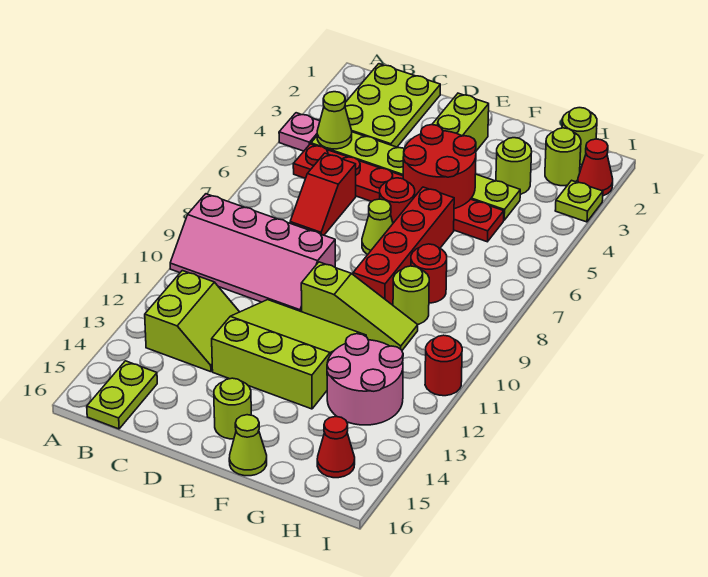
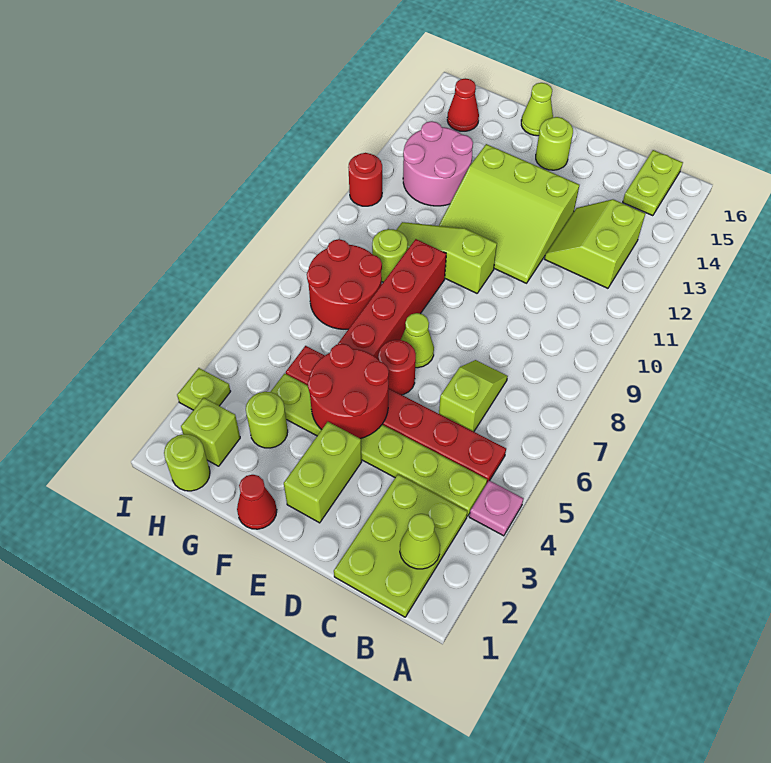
pink 2x4 slope [170,194,335,312] -> none
lime 1x1 cone [317,92,352,149] -> lime 1x1 cone moved to [400,514,440,569]
red 1x2 slope [290,153,356,235] -> lime 1x2 slope [439,360,508,432]
red 1x1 round brick [411,244,447,303] -> red 2x2 round brick [307,239,382,329]
lime 1x1 round brick [545,128,581,186] -> lime 1x1 brick [181,398,240,466]
red 1x1 cone [578,139,613,196] -> red 1x1 cone moved to [237,475,277,529]

